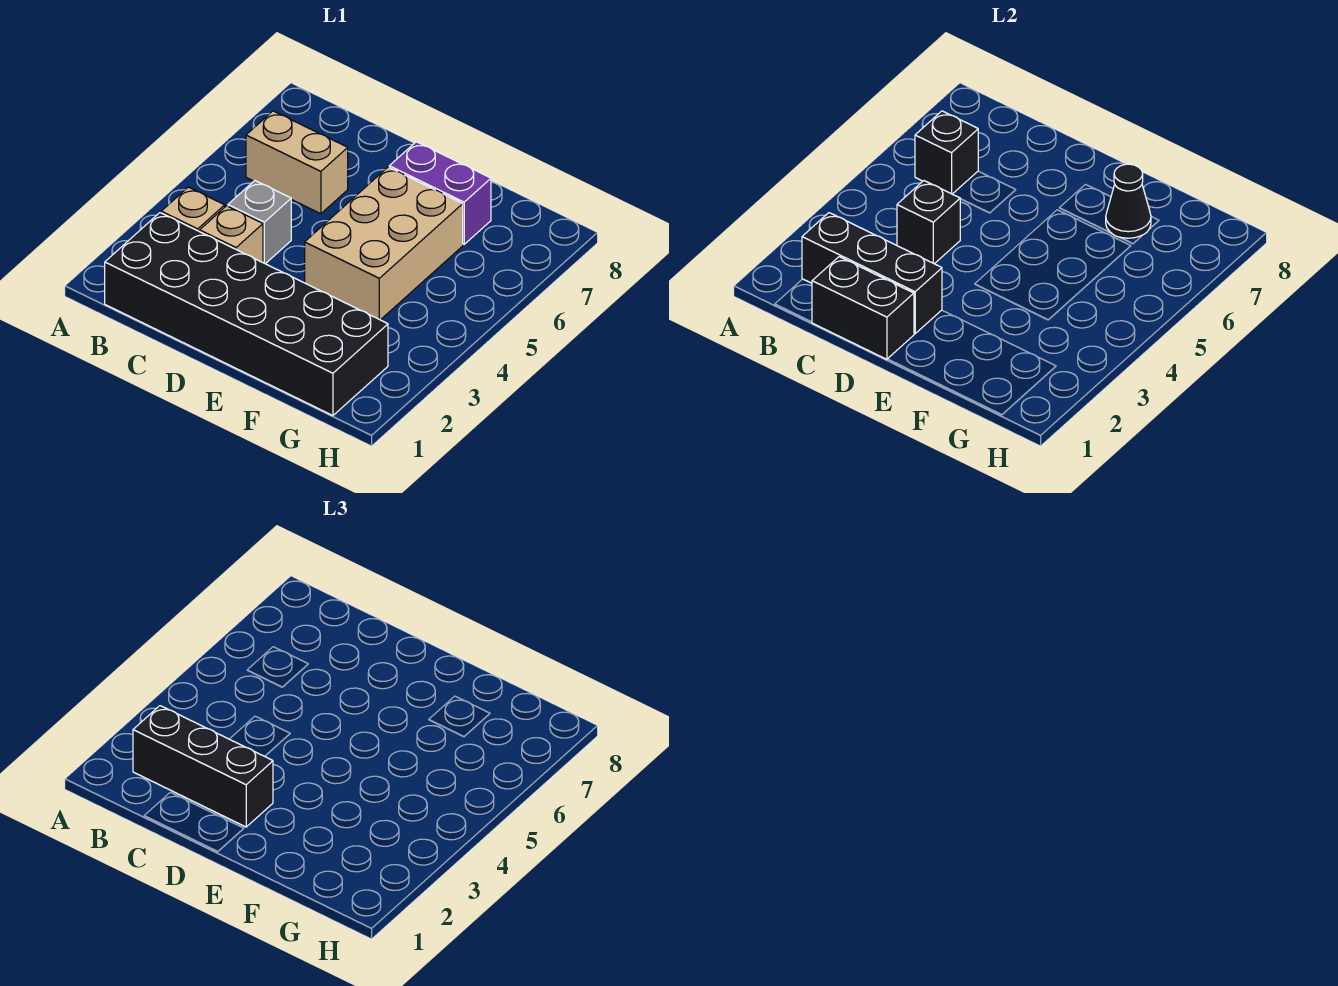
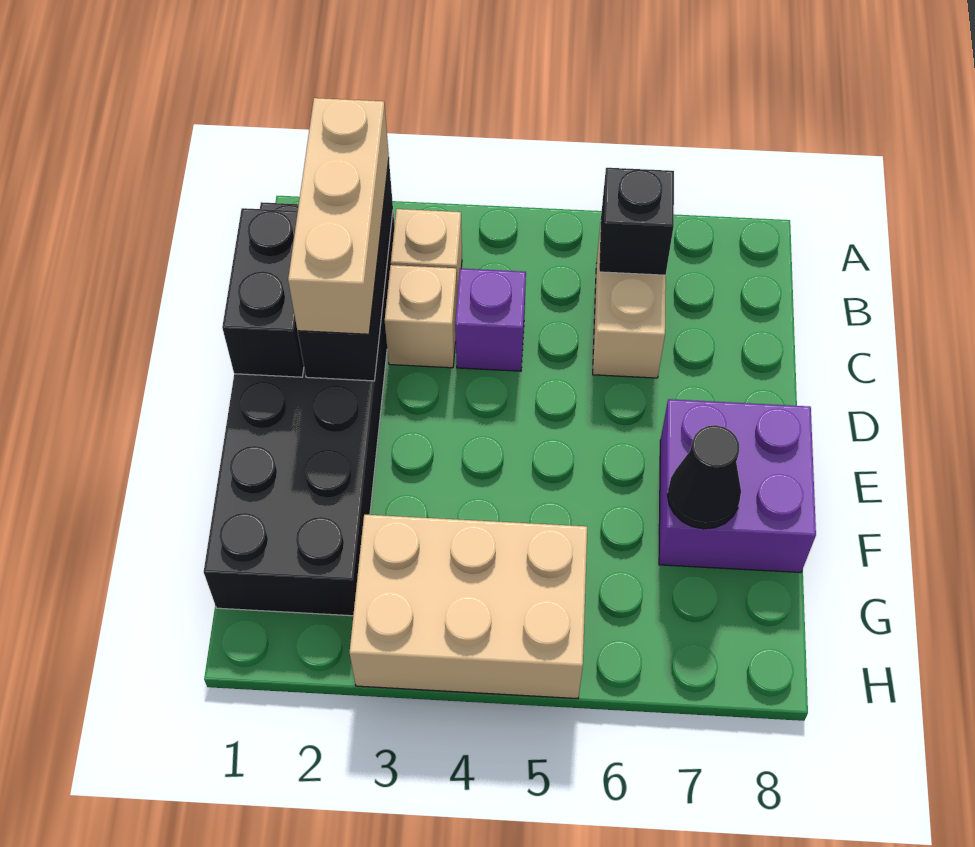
black 1x3 brick [133,706,273,827] -> tan 1x3 brick [288,98,389,334]
grey 1x1 brick [228,181,291,264] -> purple 1x1 brick [455,268,526,371]
black 1x1 brick [897,181,960,264] -> none
tan 2x3 brick [305,167,463,320] -> tan 2x3 brick moved to [349,515,587,699]
purple 1x2 brick [389,142,491,244] -> purple 2x2 brick [659,399,816,572]

